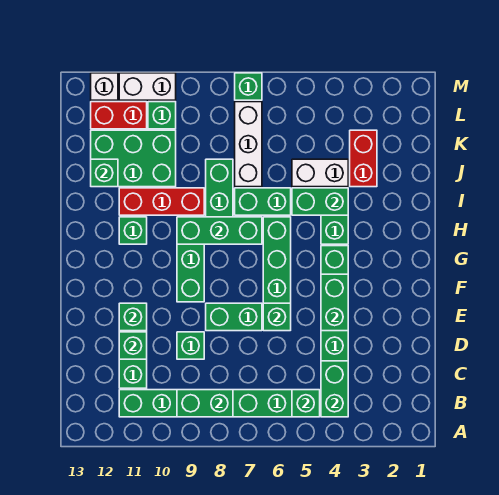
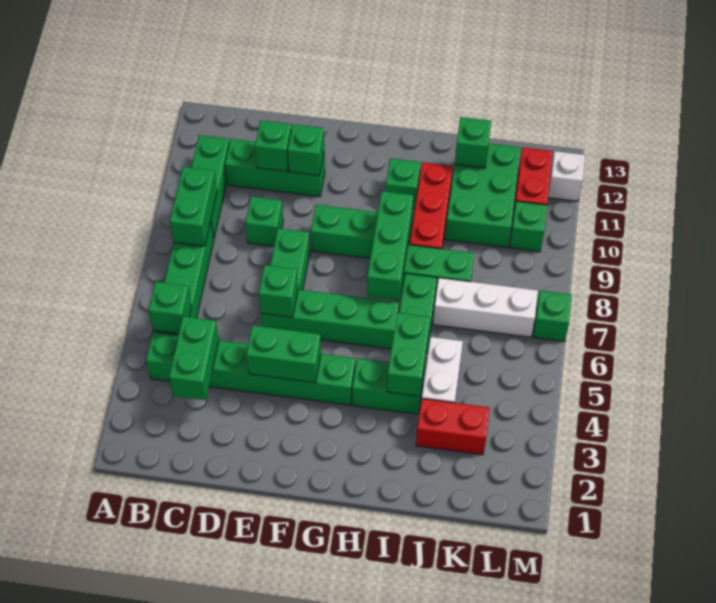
green 1x2 brick [321,361,348,417] -> green 1x2 brick turned to [169,316,219,400]
white 1x2 brick [119,73,176,100] -> none

